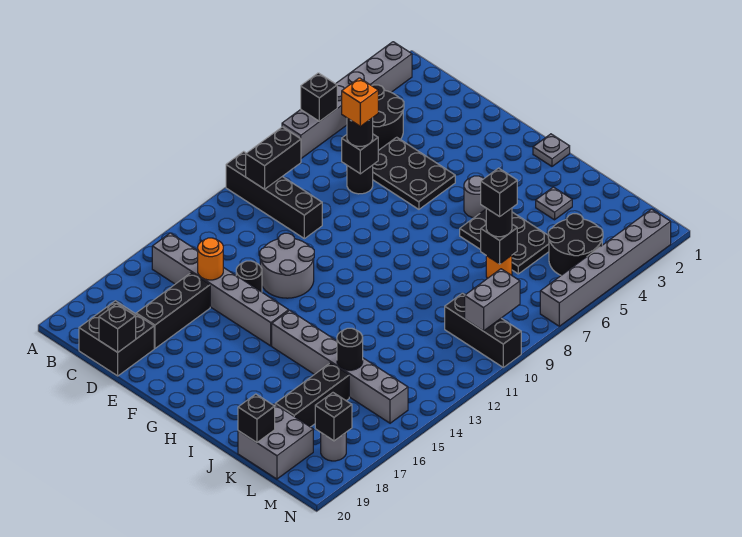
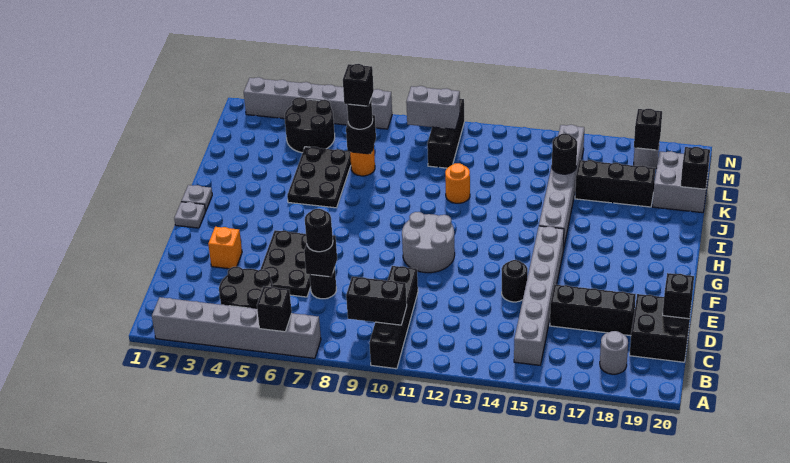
orange 1x1 brick [342,78,378,126] -> orange 1x1 brick moved to [208,227,242,269]
orange 1x1 round brick [197,238,223,280] -> orange 1x1 round brick moved to [445,163,470,203]
grey 2x2 round brick [260,233,314,298] -> grey 2x2 round brick moved to [402,212,455,273]
grey 1x1 round brick [464,176,486,218] -> grey 1x1 round brick moved to [600,331,628,374]
grey 1x1 plate [536,187,572,220] -> grey 1x1 plate moved to [174,202,206,228]

